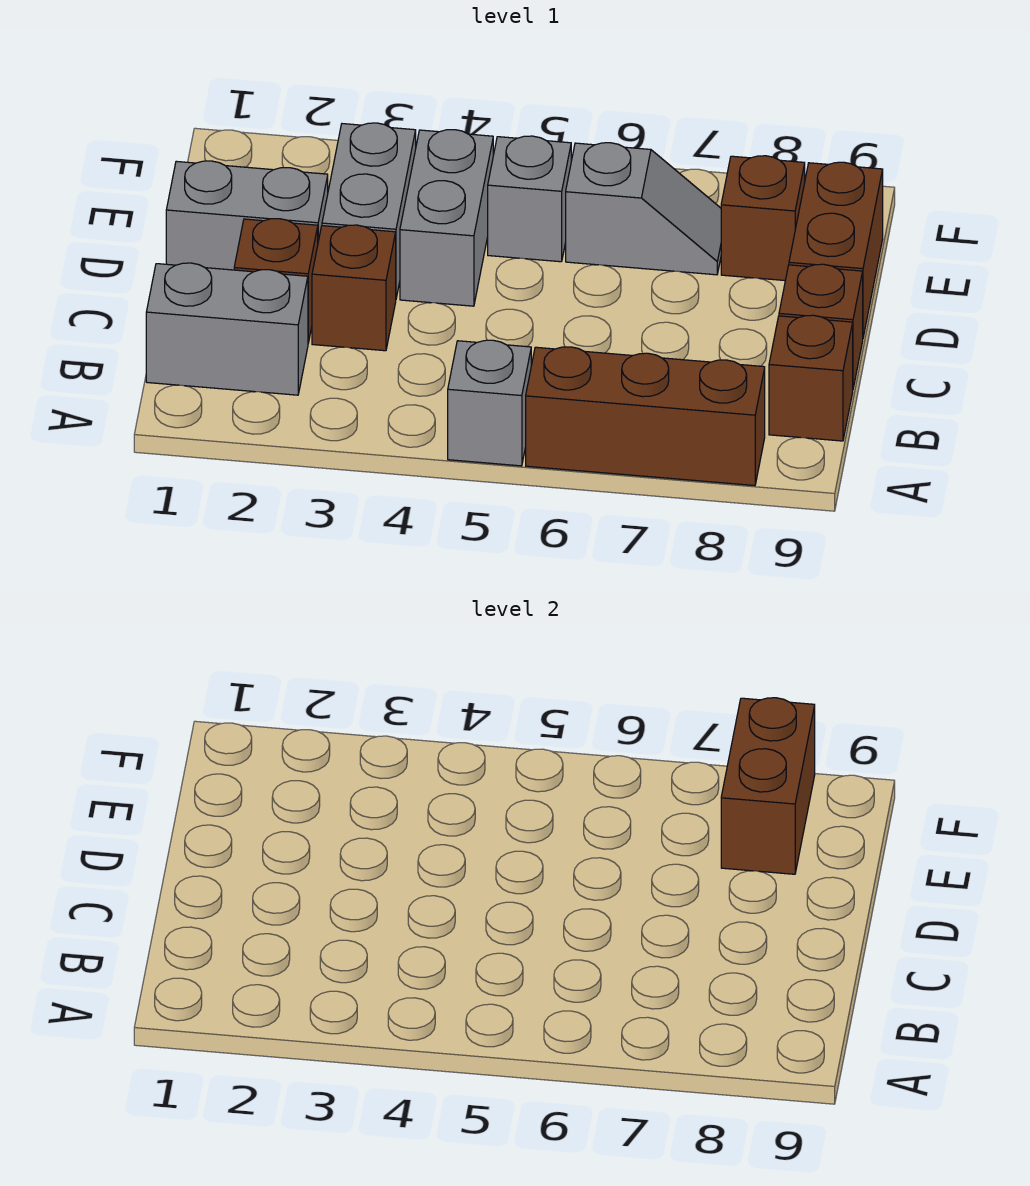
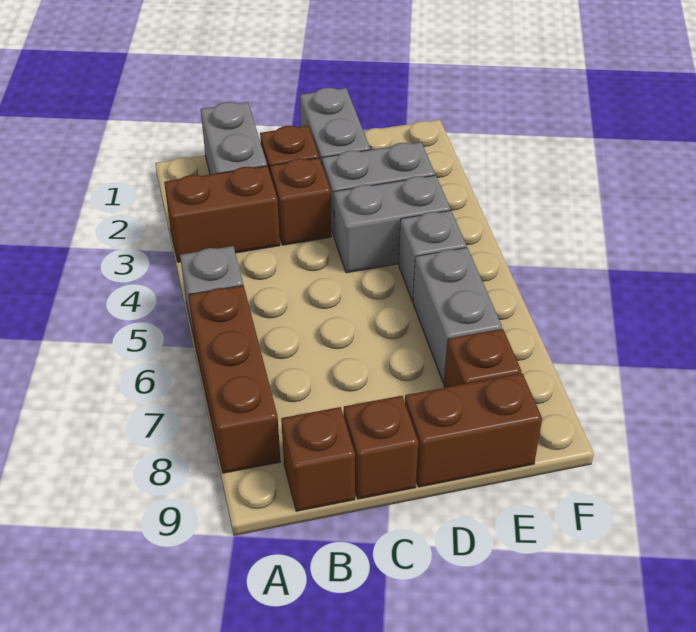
grey 1x2 slope [566,143,721,275] -> grey 1x2 brick [413,248,502,383]
brown 1x2 brick [721,698,815,874] -> brown 1x2 brick moved to [164,166,280,262]

